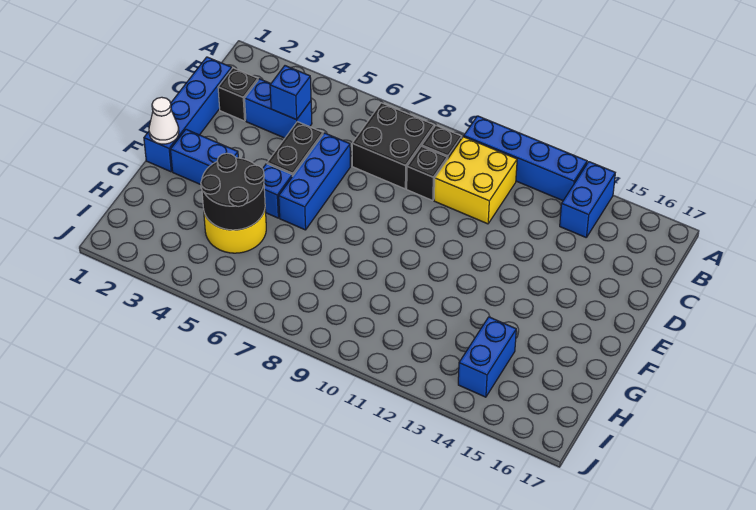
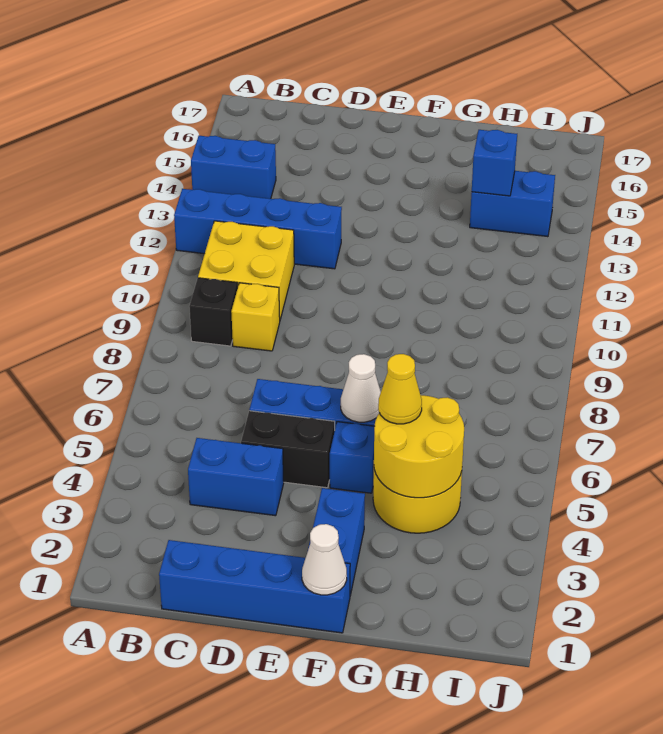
blue 1x4 brick [464,116,587,201] -> blue 1x4 brick turned to [174,189,342,269]
black 2x2 brick [352,103,434,189] -> none
black 1x1 brick [218,68,258,121] -> none
blue 1x2 brick [245,79,312,138] -> blue 1x2 brick turned to [188,438,284,516]
blue 1x1 brick [270,66,311,120] -> blue 1x1 brick moved to [472,130,517,196]
black 1x1 brick [407,146,447,200] -> yellow 1x1 brick [231,283,280,351]
none -> white 1x1 cone [341,354,381,422]
black 2x2 round brick [201,153,265,230] -> yellow 2x2 round brick [374,395,464,498]
none -> yellow 1x1 cone [378,354,422,424]

